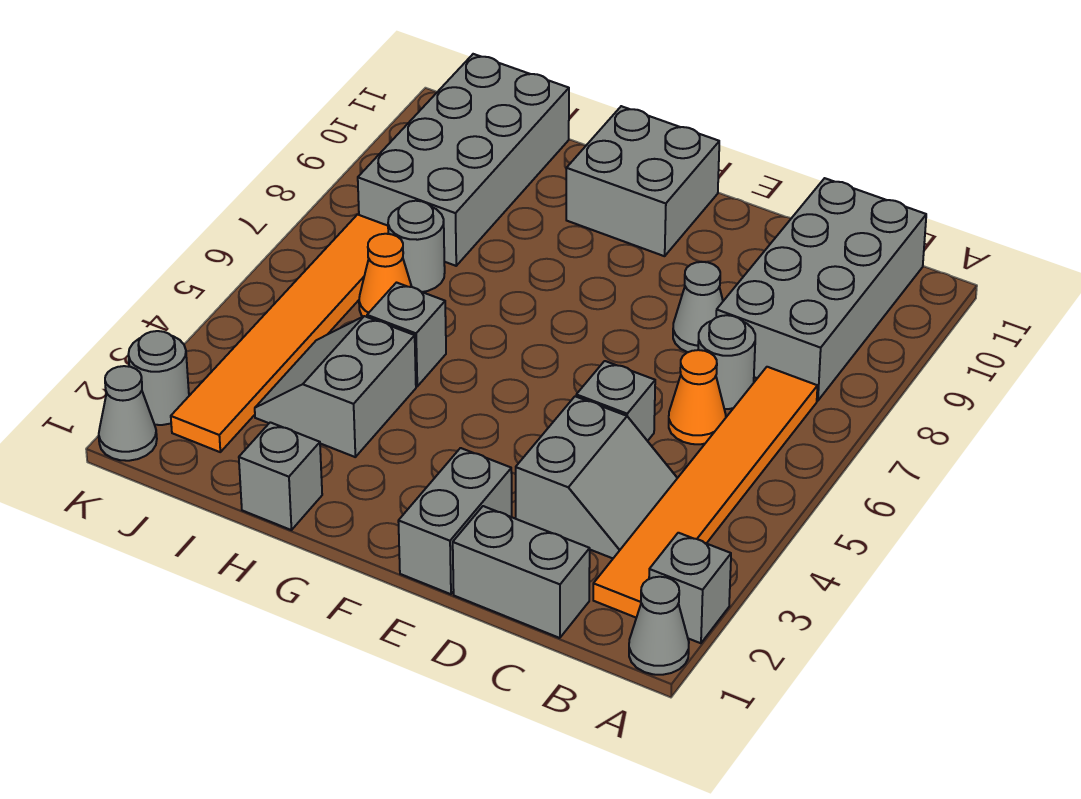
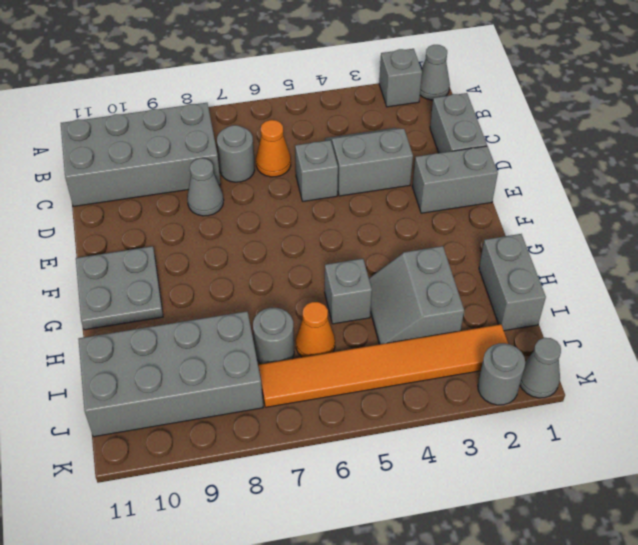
orange 1x6 tile [593,367,817,618] -> none
grey 2x2 brick [566,106,719,256] -> grey 2x2 plate [76,246,163,330]
grey 1x1 brick [239,422,322,530] -> grey 1x2 brick [479,234,546,331]
grey 2x2 slope [255,316,416,457] -> grey 2x2 slope turned to [369,246,464,344]

